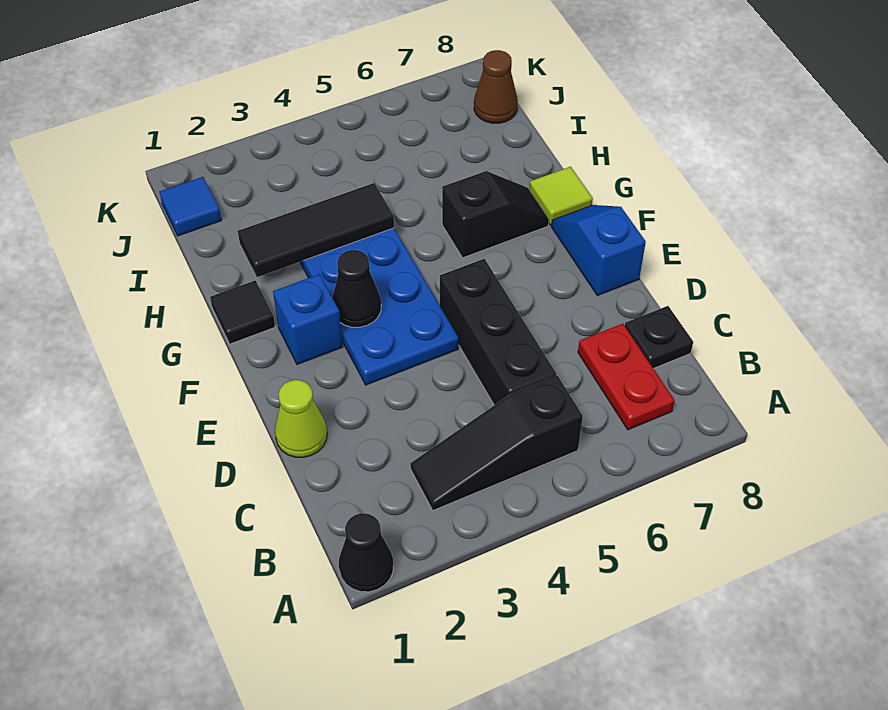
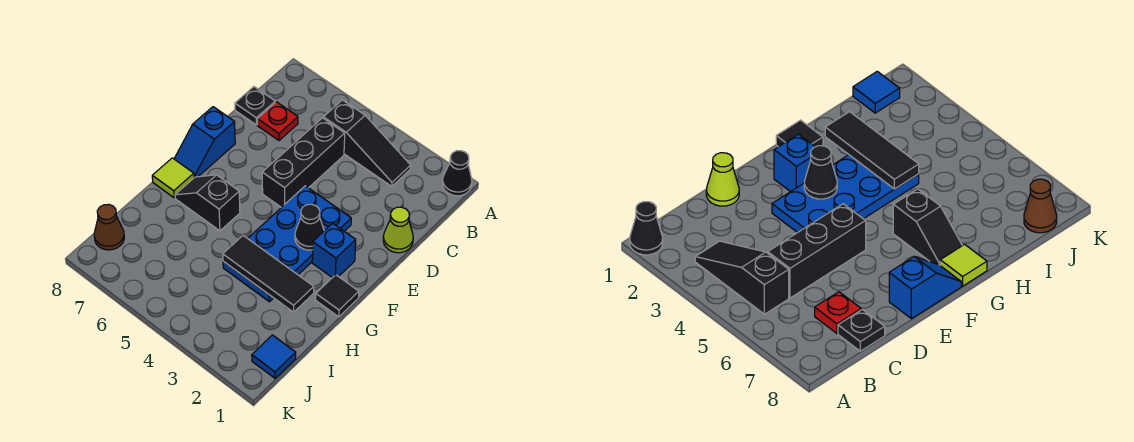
red 1x2 plate [578,324,675,430] -> red 1x1 plate [257,102,298,140]

